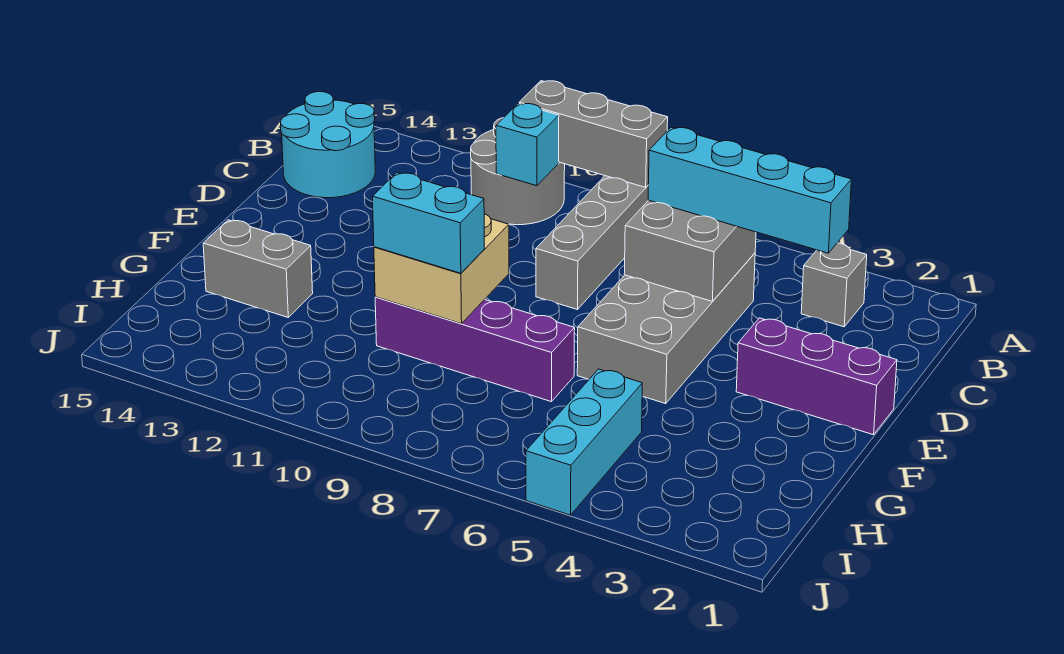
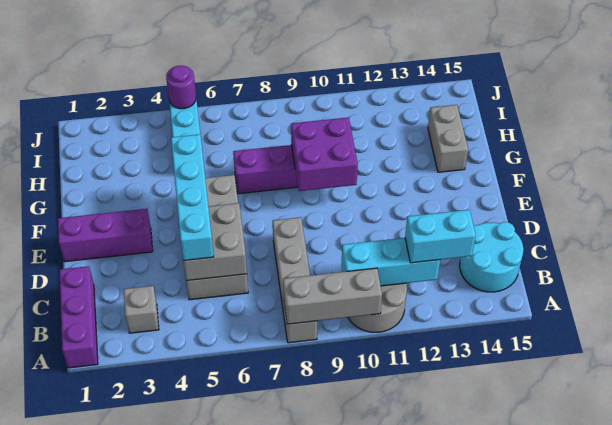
none -> purple 1x3 brick [59,266,98,368]
cyan 1x1 brick [496,103,559,186] -> cyan 1x3 brick [342,238,440,286]
cyan 1x4 brick [648,127,851,253] -> cyan 1x4 brick turned to [171,134,214,261]
tan 2x2 brick [374,214,509,324] -> purple 2x2 brick [291,117,358,191]
cyan 1x2 brick [372,173,485,273] -> cyan 1x2 brick moved to [405,210,476,263]
grey 1x2 brick [203,220,313,317] -> grey 1x2 brick turned to [428,105,468,172]
none -> purple 1x1 round brick [166,66,196,109]

